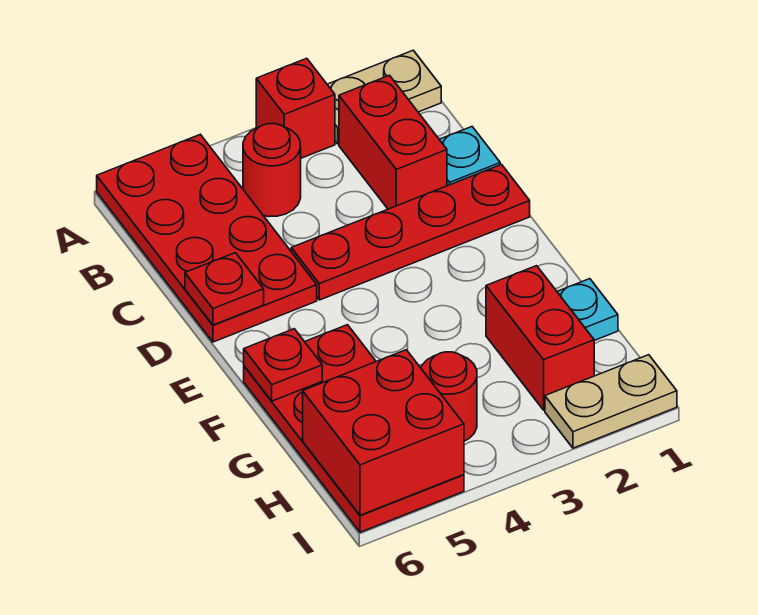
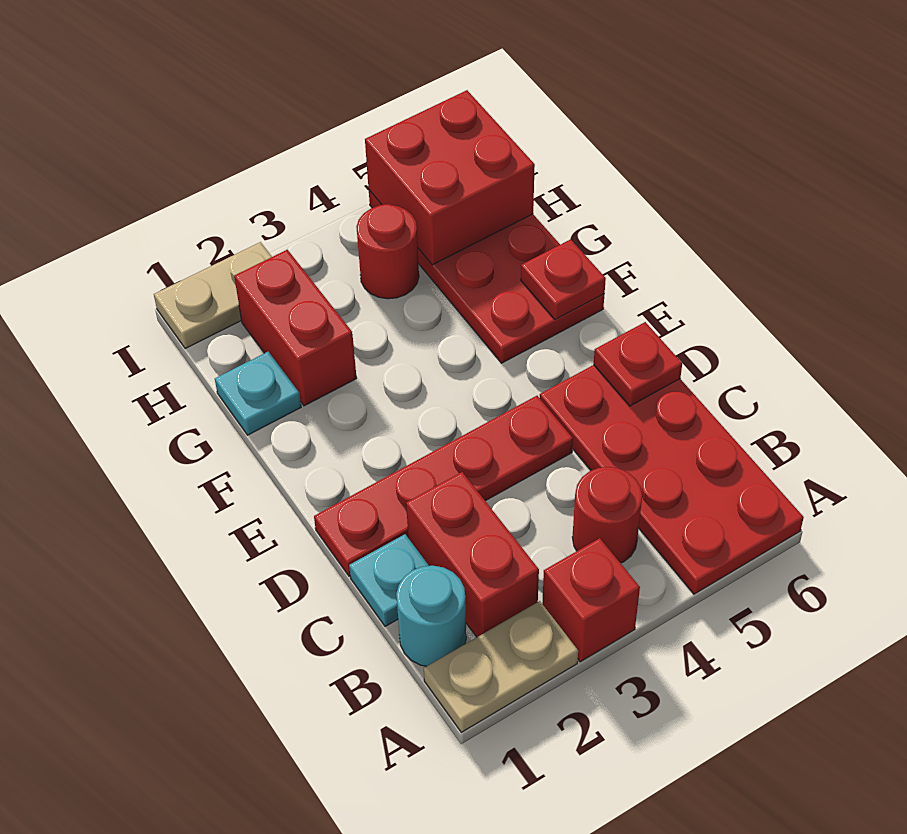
none -> cyan 1x1 round brick [396,566,466,666]

